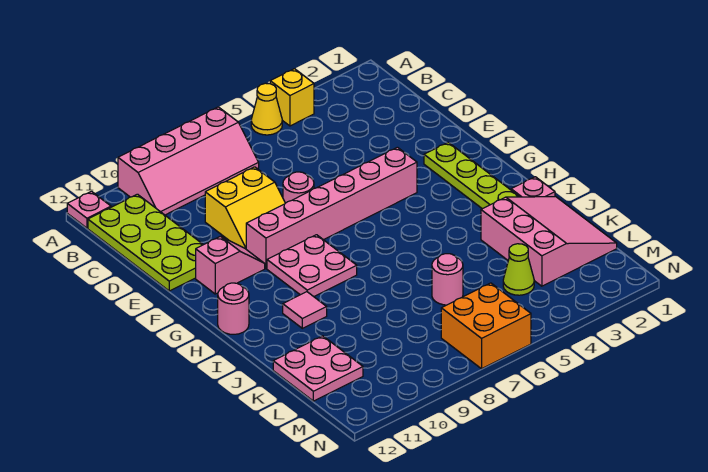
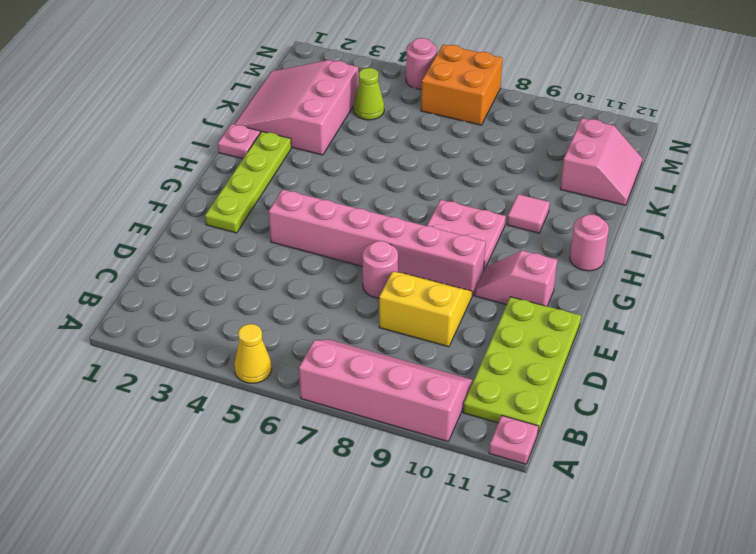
yellow 1x1 brick [270,69,314,126] -> none
pink 1x1 round brick [432,254,463,305] -> pink 1x1 round brick moved to [406,38,437,89]
pink 2x2 plate [273,336,363,401] -> pink 2x2 slope [560,118,643,205]

